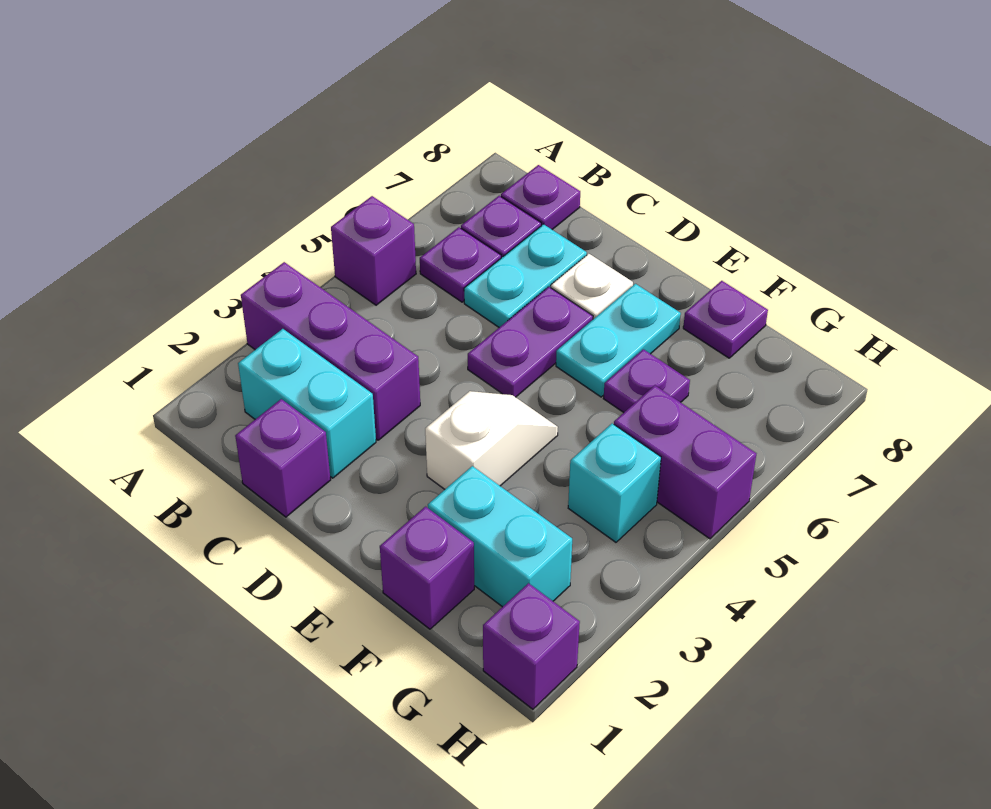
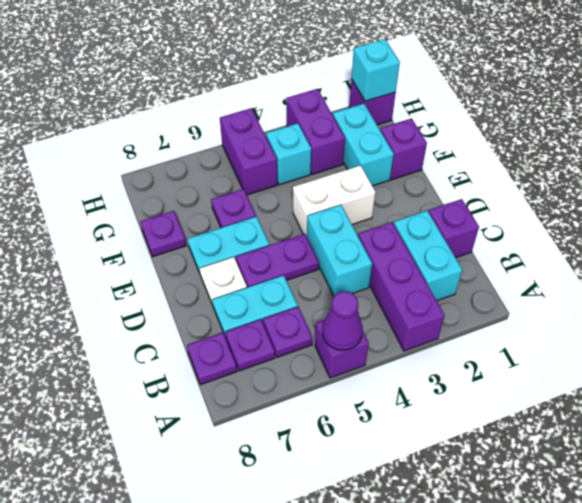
none -> purple 1x1 cone [322,291,363,350]
none -> cyan 1x2 brick [307,205,372,296]
white 1x2 slope [425,391,558,489] -> white 1x2 brick [293,166,375,236]
none -> purple 1x2 brick [287,89,345,174]
none -> cyan 1x1 brick [352,39,400,101]

